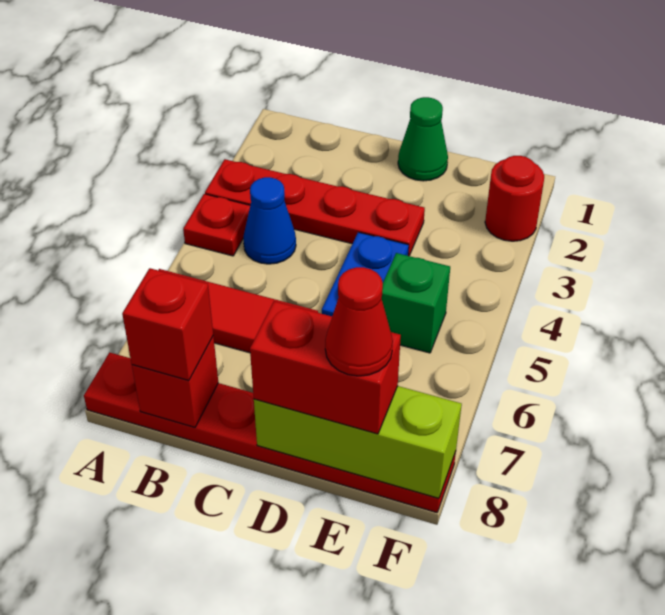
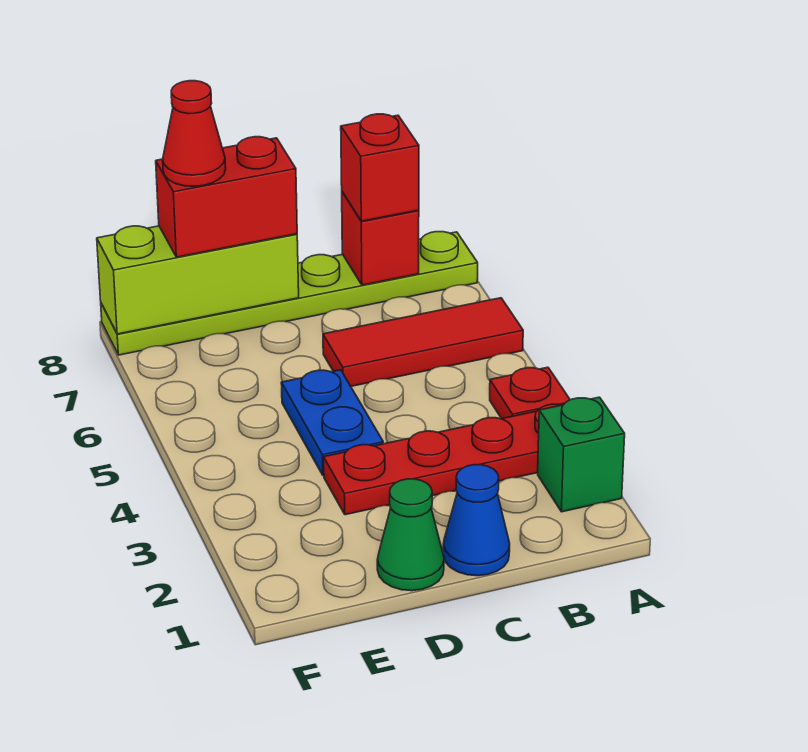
red 1x6 plate [84,352,456,513] -> lime 1x6 plate [101,232,478,355]
blue 1x1 cone [243,177,296,264] -> blue 1x1 cone moved to [443,465,510,576]
green 1x1 brick [382,253,450,353] -> green 1x1 brick moved to [538,397,625,512]
red 1x1 round brick [485,156,544,241] -> none

